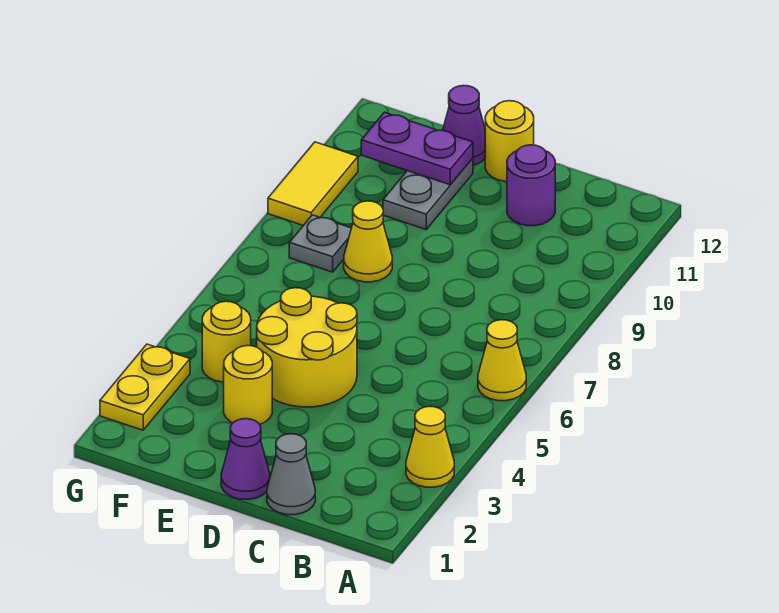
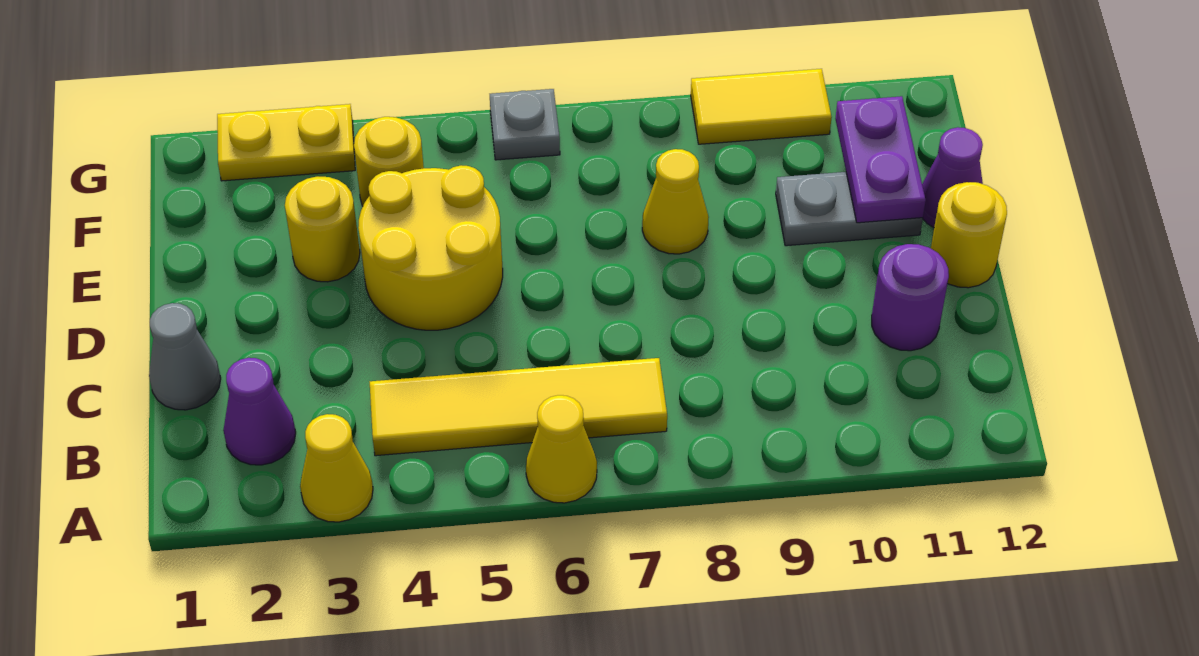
none -> yellow 1x4 tile [370,358,667,456]
purple 1x1 cone [221,419,270,499] -> purple 1x1 cone moved to [223,358,296,465]
grey 1x1 plate [289,215,351,272] -> grey 1x1 plate moved to [490,89,560,160]

